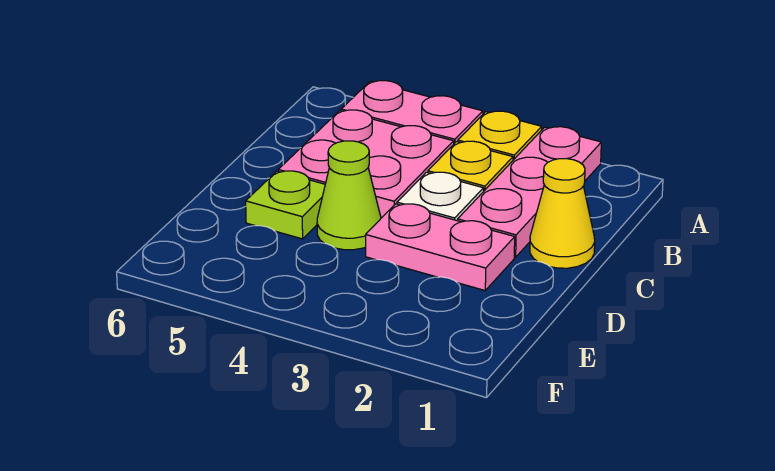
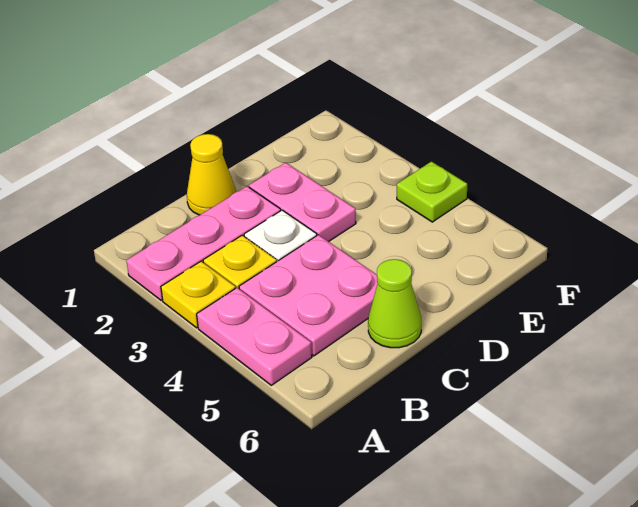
lime 1x1 cone [317,141,381,250] -> lime 1x1 cone moved to [368,259,421,348]
lime 1x1 plate [246,171,325,239] -> lime 1x1 plate moved to [397,162,467,222]

